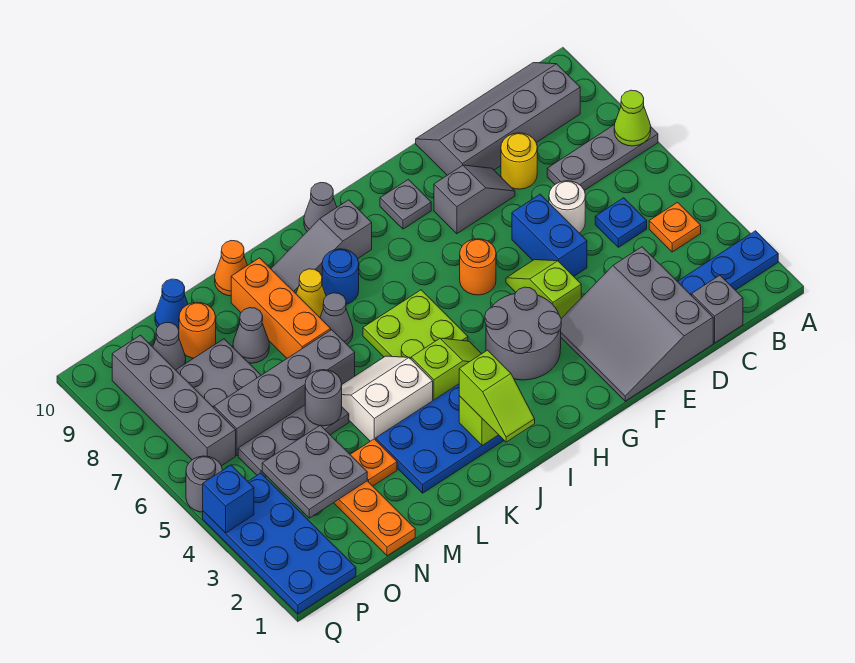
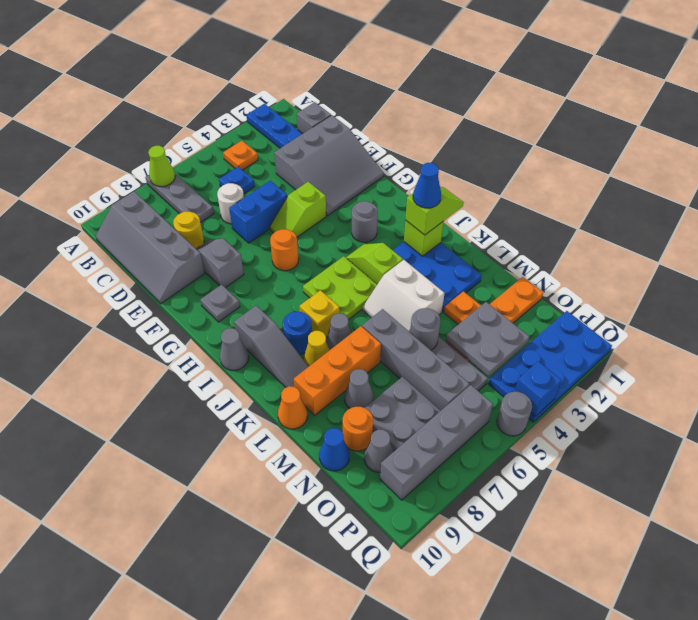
grey 2x2 round brick [485,287,561,380] -> grey 1x1 round brick [352,201,378,242]
none -> blue 1x1 cone [413,163,441,208]
none -> yellow 1x1 brick [299,290,340,337]

